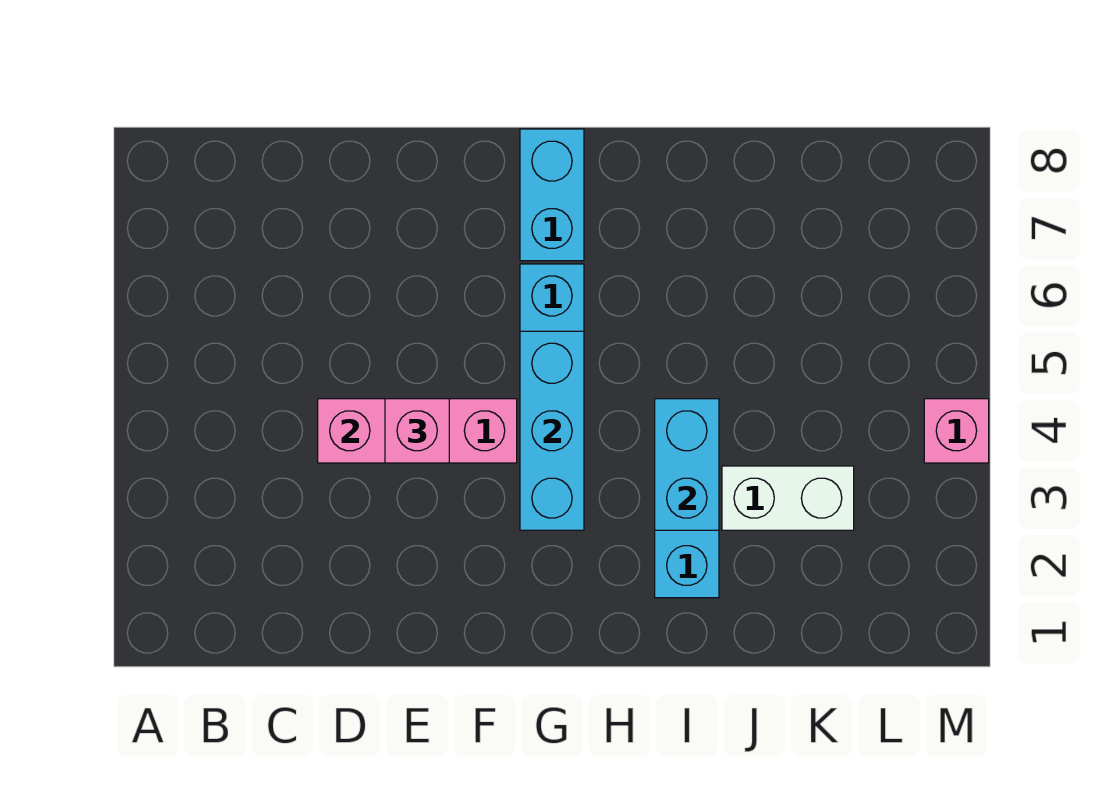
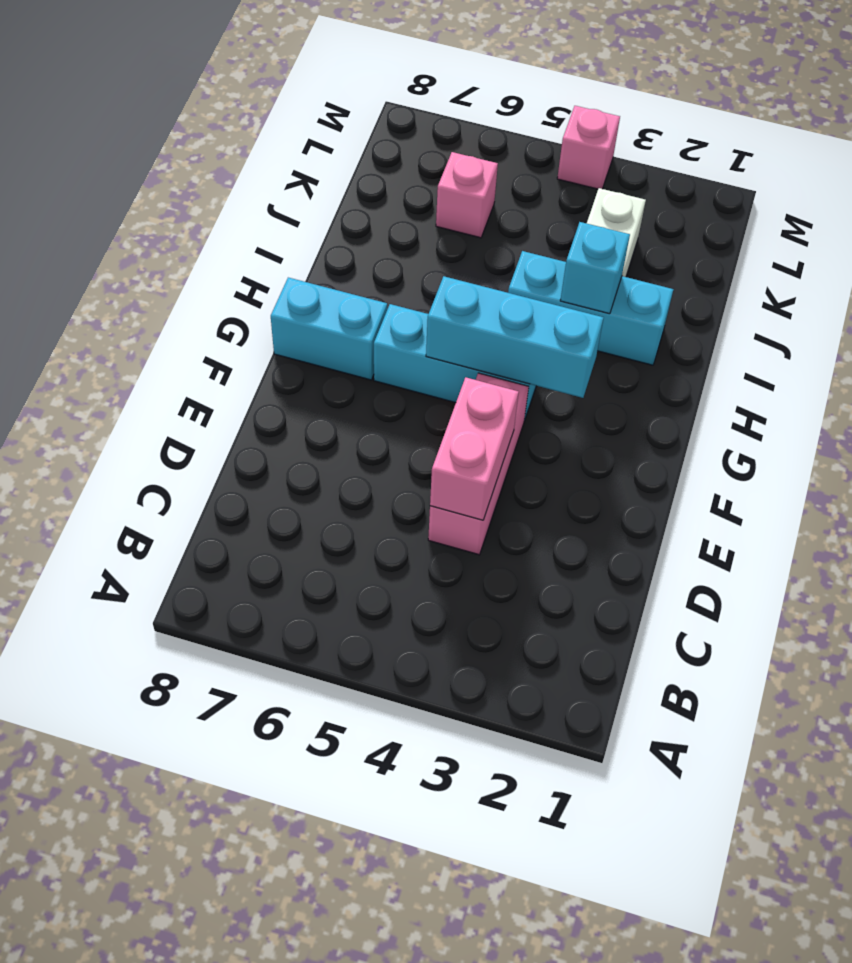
pink 1x1 brick [385,399,449,463] -> pink 1x1 brick moved to [436,152,498,238]
cyan 1x2 brick [655,399,719,530] -> cyan 1x1 brick [560,222,630,314]

